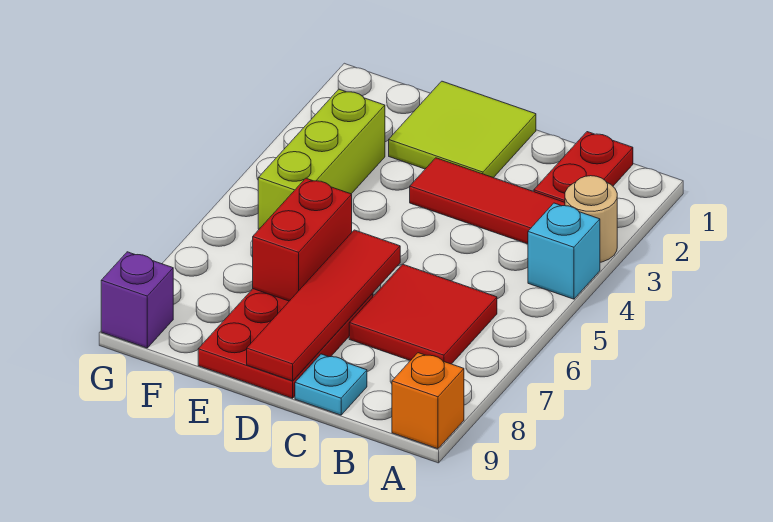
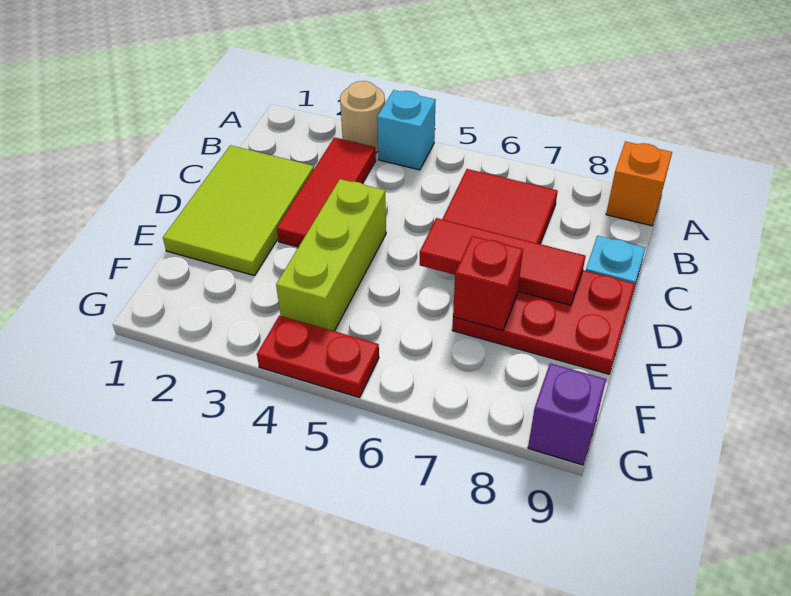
red 1x2 plate [534,132,633,202] -> red 1x2 plate moved to [257,316,379,398]
lime 2x2 tile [389,81,536,178] -> lime 2x3 tile [163,145,314,276]
red 1x4 tile [247,230,400,381] -> red 1x3 tile [420,218,586,305]
red 1x2 brick [253,178,352,301] -> red 1x1 brick [453,236,523,330]
lime 1x3 brick [258,89,385,229] -> lime 1x3 brick turned to [276,179,386,331]

